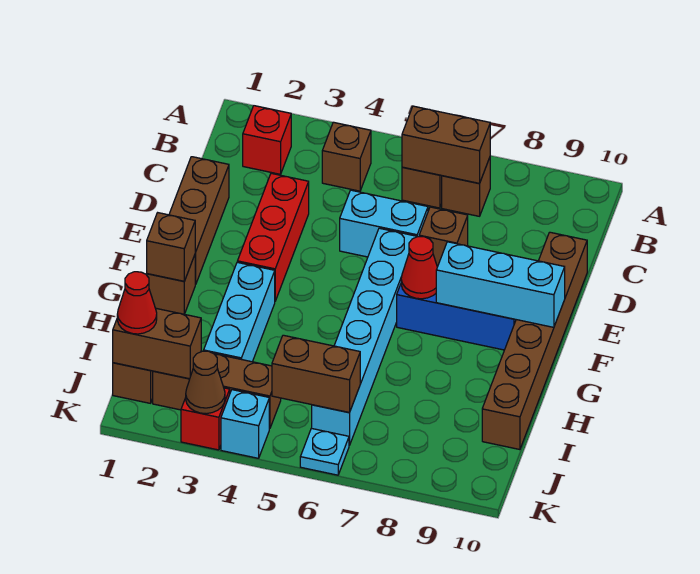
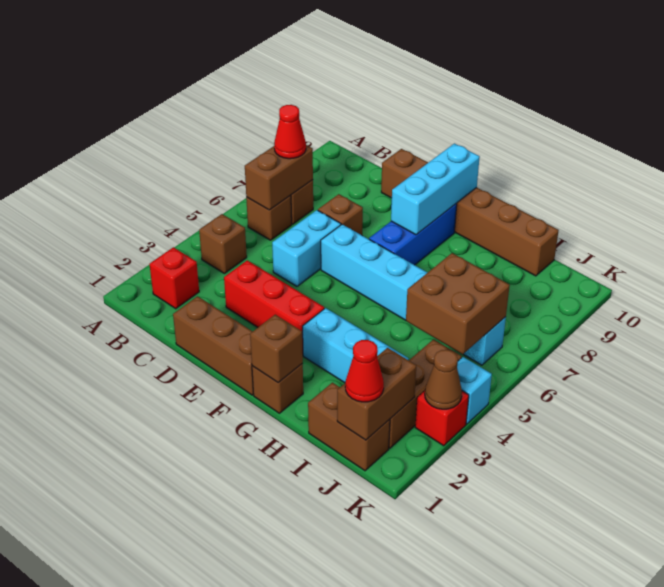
red 1x1 cone [401,237,437,299] -> red 1x1 cone moved to [274,105,306,159]
brown 1x2 brick [272,335,360,413] -> brown 2x2 brick [406,253,510,354]
cyan 1x1 plate [300,428,349,475] -> none

